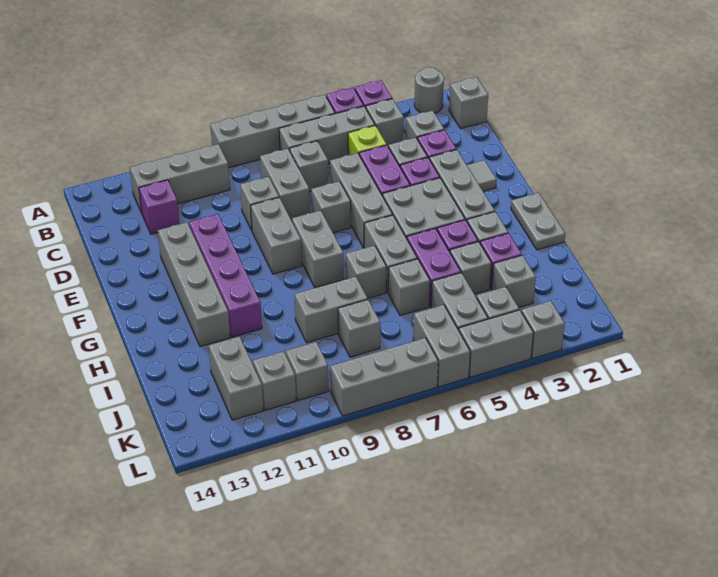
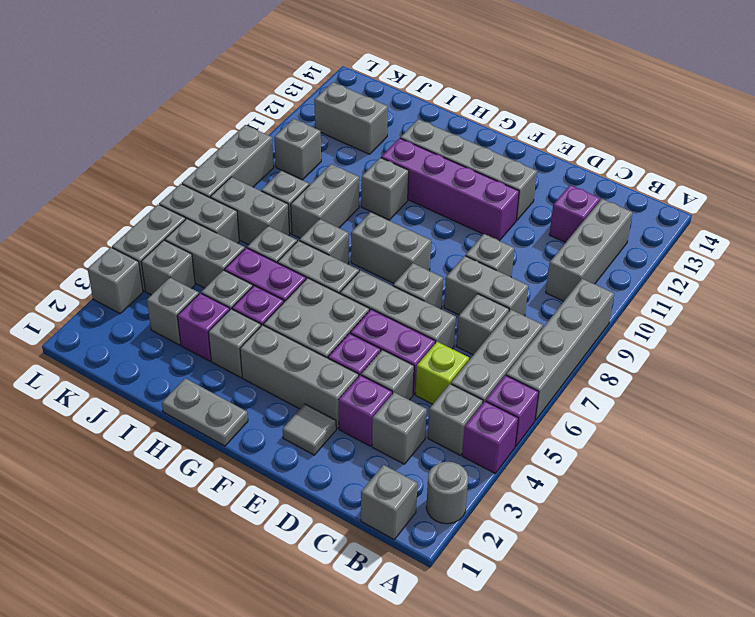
grey 1x2 brick [251,198,302,274] -> grey 1x2 brick moved to [210,177,290,245]
grey 1x1 brick [253,351,296,410] -> grey 1x1 brick moved to [361,158,409,220]

